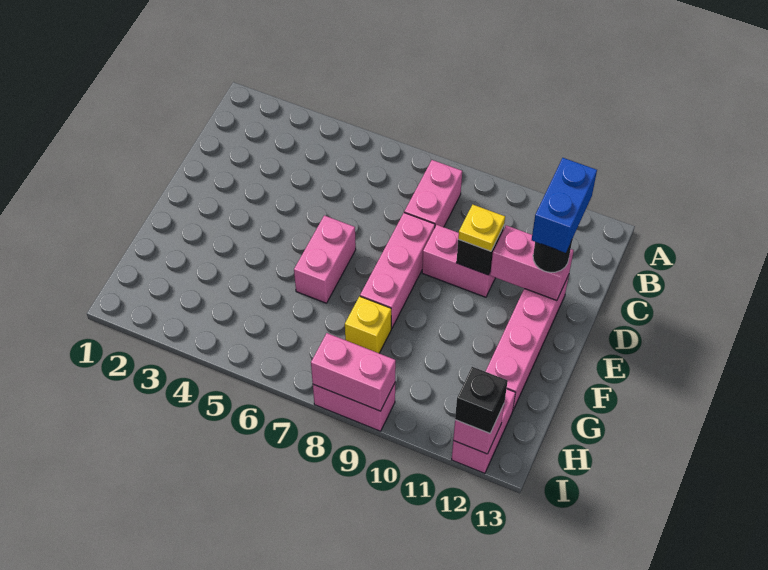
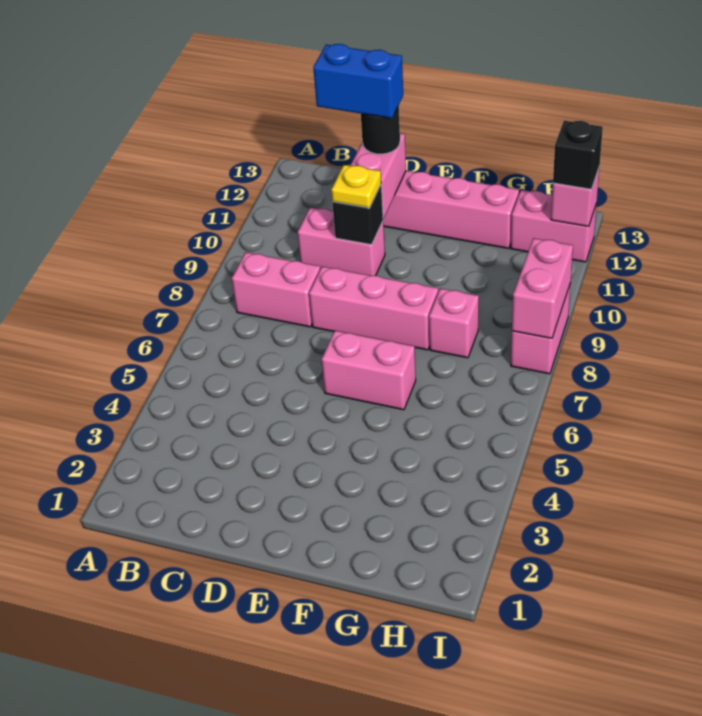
pink 1x2 brick [422,225,495,297] -> pink 1x2 brick turned to [298,208,385,276]
yellow 1x1 brick [345,296,391,353] -> pink 1x1 brick [429,288,479,358]

